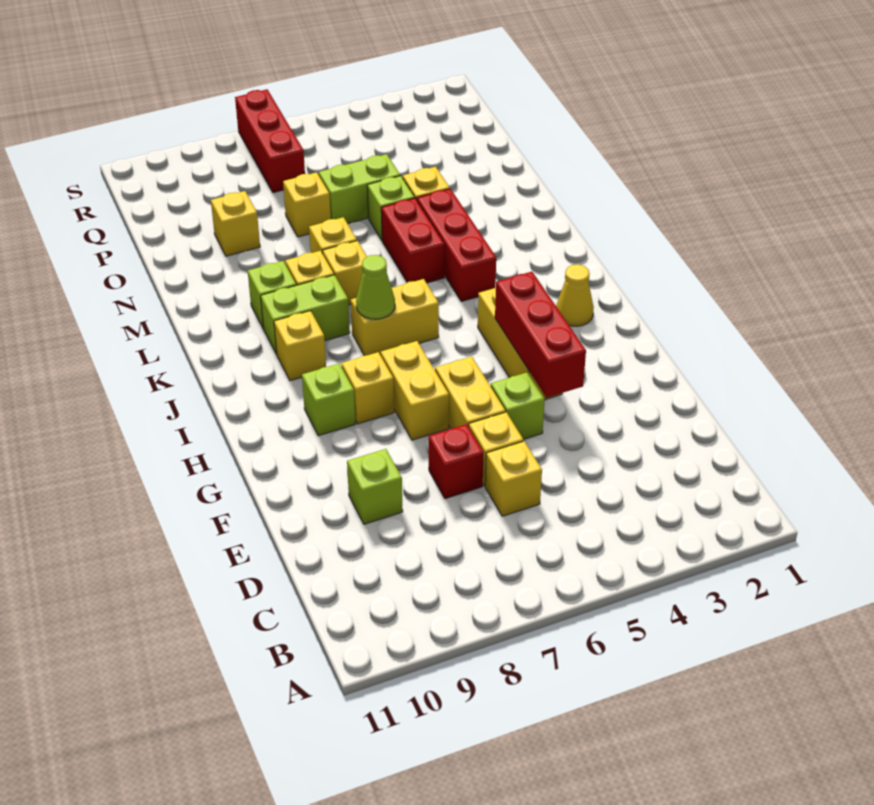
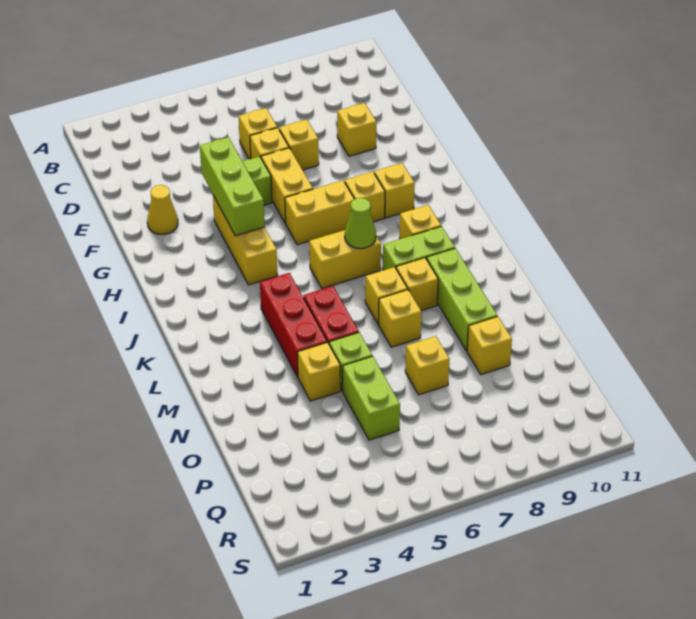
red 1x1 brick [429,424,483,499] -> yellow 1x1 brick [279,119,319,170]
lime 1x1 brick [347,449,403,524] -> yellow 1x1 brick [337,103,376,156]
red 1x3 brick [495,272,586,397] -> lime 1x3 brick [200,137,265,236]
yellow 1x2 brick [381,341,449,440] -> yellow 1x2 brick turned to [285,181,354,245]
lime 1x1 brick [302,364,355,436] -> yellow 1x1 brick [374,163,415,218]
yellow 1x1 cone [556,264,594,326] -> yellow 1x1 cone moved to [147,185,178,234]
lime 1x1 brick [248,261,296,329] -> lime 1x3 brick [427,248,497,351]
lime 1x2 brick [319,154,400,224] -> lime 1x2 brick turned to [343,356,400,440]
red 1x3 brick [235,89,305,193] -> none

